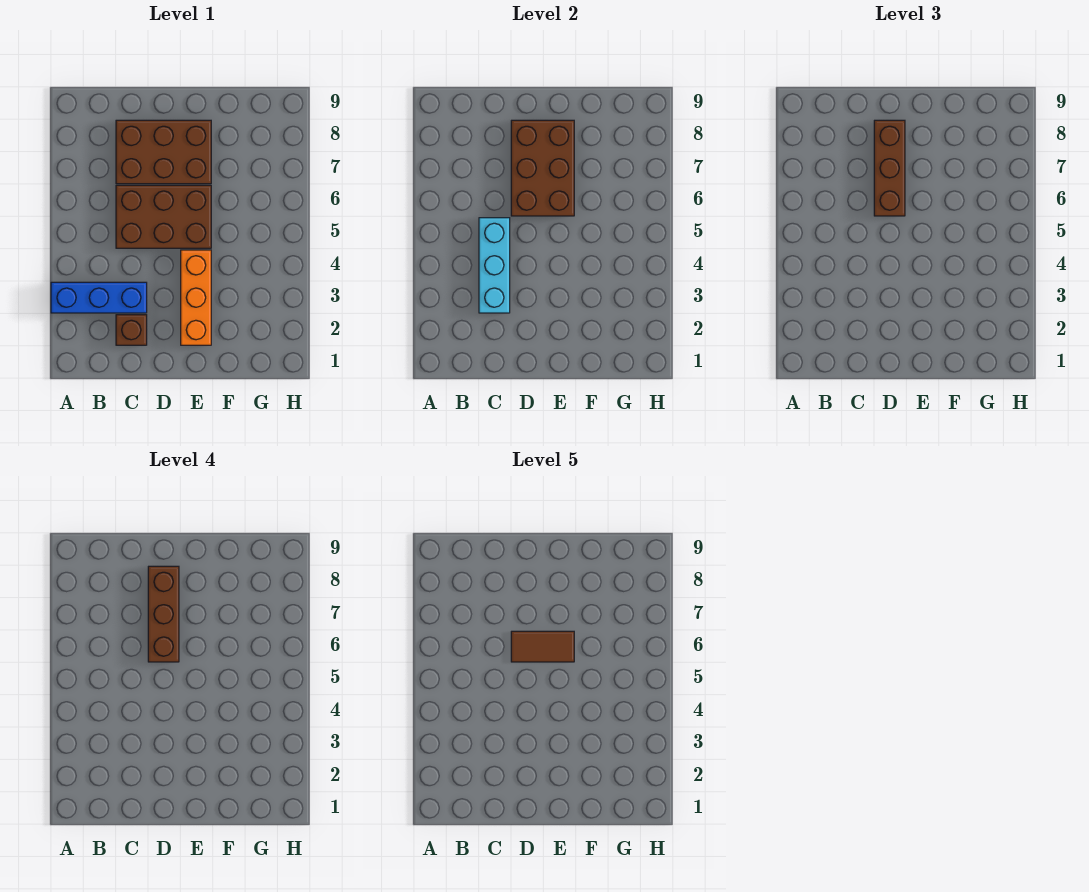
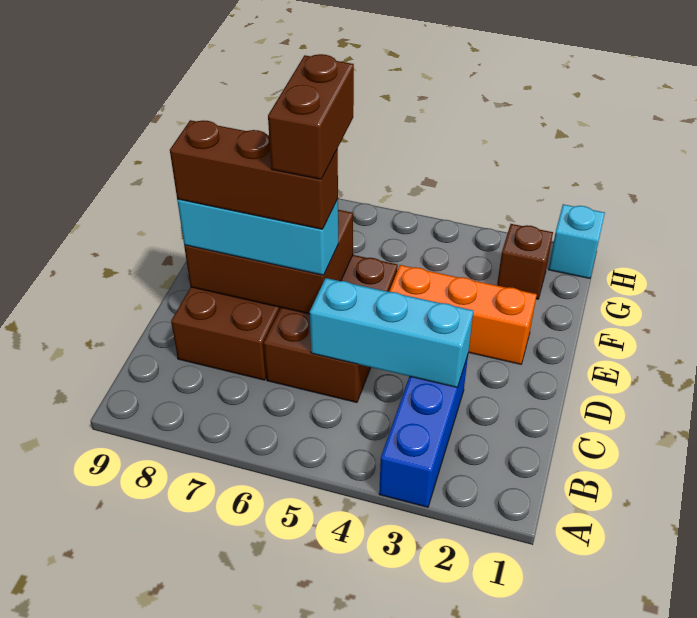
brown 1x1 brick [116,315,147,345] -> brown 1x1 brick moved to [497,224,553,299]
brown 1x3 brick [874,120,905,216] -> cyan 1x3 brick [177,199,338,275]
brown 1x2 tile [511,631,574,662] -> brown 1x2 brick [268,54,354,179]
none -> cyan 1x1 brick [548,204,605,278]

